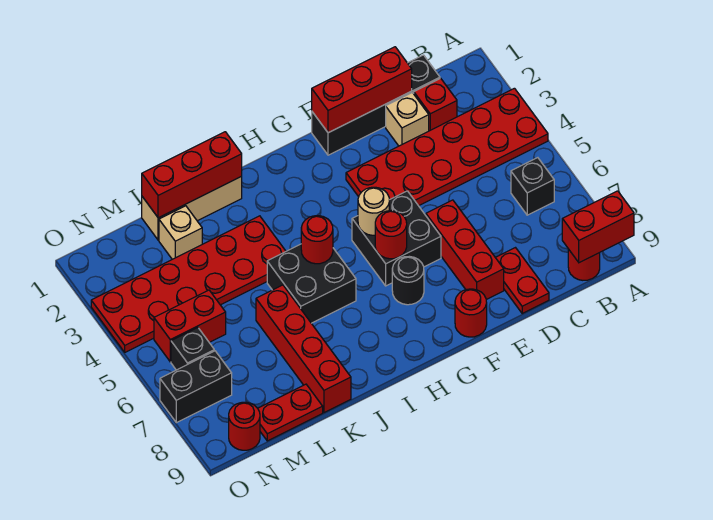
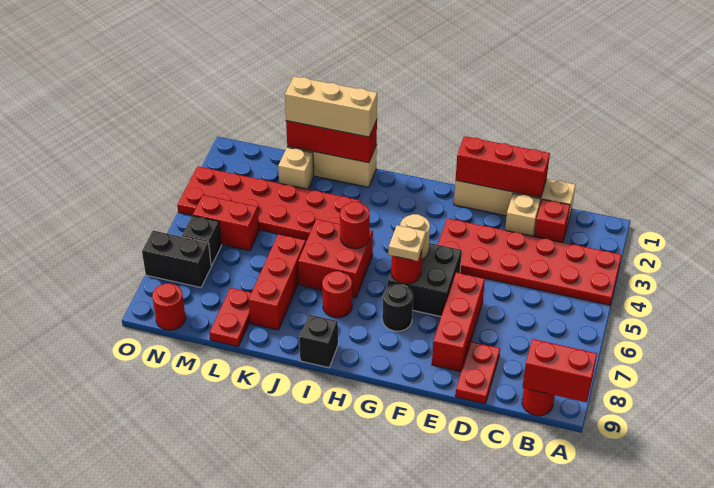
black 1x1 brick [511,158,554,215] -> black 1x1 brick moved to [299,315,338,368]
black 1x4 brick [312,55,440,155] -> tan 1x4 brick [454,179,576,225]
red 1x1 round brick [455,289,487,337] -> red 1x1 round brick moved to [322,271,352,318]
none -> tan 1x1 plate [388,225,426,261]
black 2x2 brick [267,244,356,323] -> red 2x2 brick [298,219,373,298]
none -> tan 1x3 brick [285,77,377,137]
red 1x4 brick [256,285,351,413] -> red 1x3 brick [248,234,306,330]
red 1x2 plate [258,384,323,441] -> red 1x2 plate turned to [210,288,251,347]

